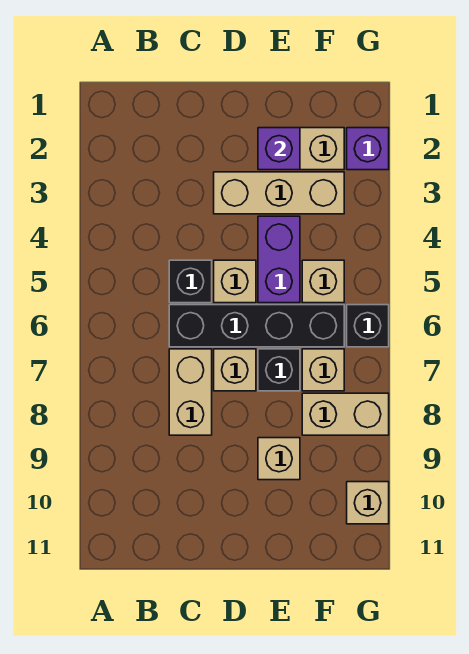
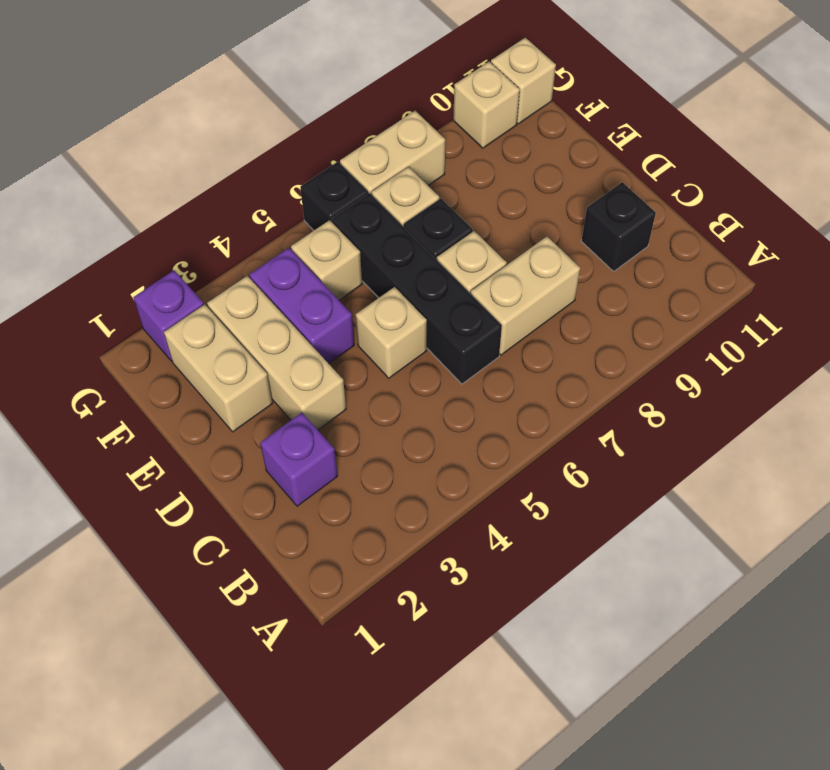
black 1x1 brick [169,260,212,303] -> black 1x1 brick moved to [581,182,656,271]
purple 1x1 brick [258,128,300,170] -> purple 1x1 brick moved to [260,413,338,506]
purple 1x2 brick [258,216,300,303] -> purple 1x2 brick turned to [249,248,354,364]
tan 1x1 brick [258,438,300,480] -> tan 1x1 brick moved to [491,38,556,124]
tan 1x2 brick [302,393,389,435] -> tan 1x2 brick turned to [340,111,445,195]

